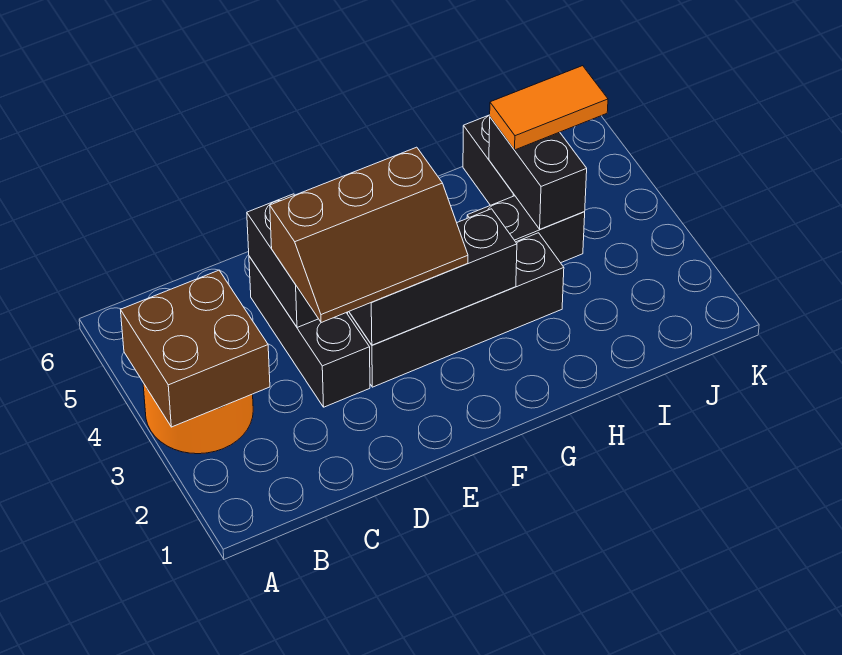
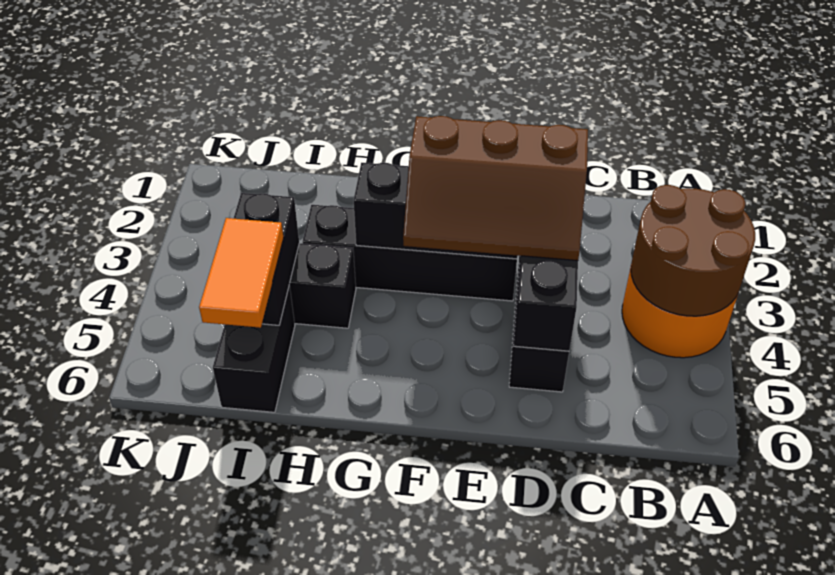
brown 2x2 brick [121,270,270,427] -> brown 2x2 round brick [631,185,755,316]
brown 2x3 slope [270,147,468,323] -> brown 2x3 slope turned to [403,116,588,261]
orange 1x2 tile [490,66,608,150] -> orange 1x2 tile turned to [199,218,284,328]

